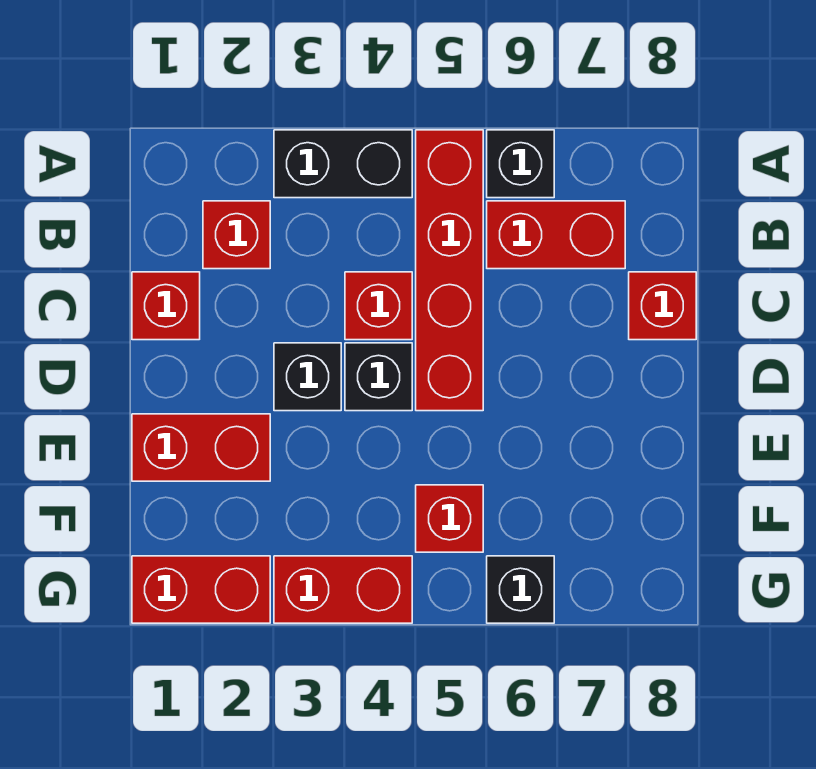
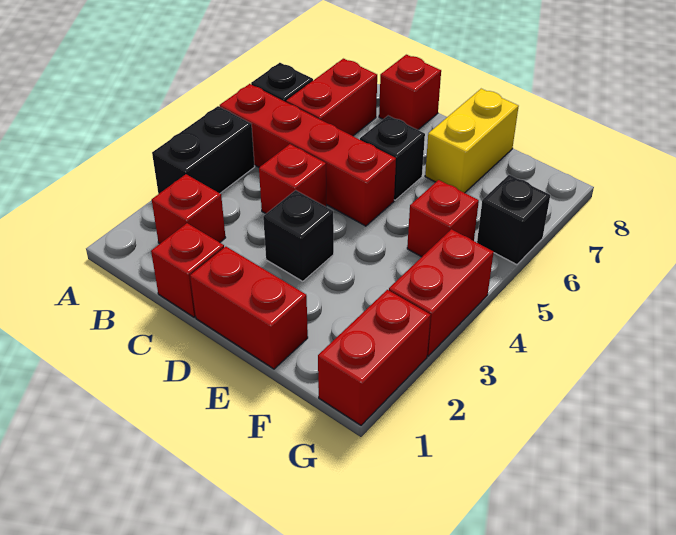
black 1x1 brick [345,343,412,411] -> black 1x1 brick moved to [360,116,425,200]
red 1x2 brick [132,414,270,481] -> red 1x2 brick turned to [190,247,308,369]
none -> yellow 1x2 brick [425,89,519,193]

